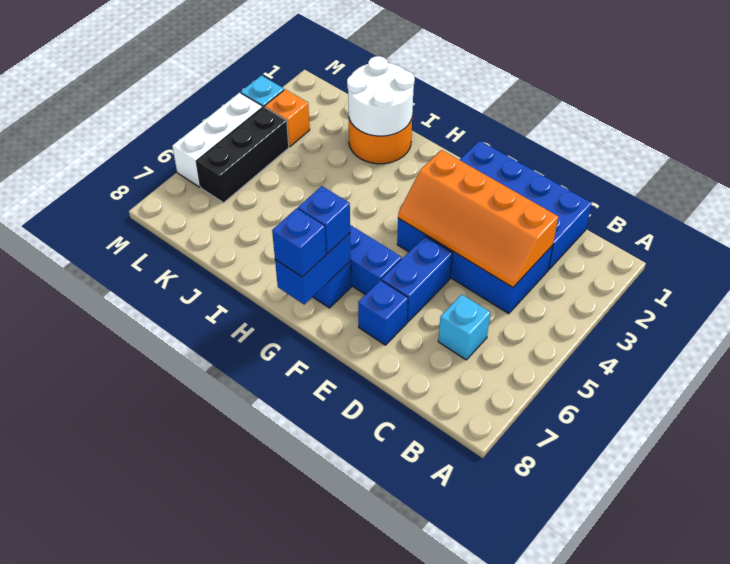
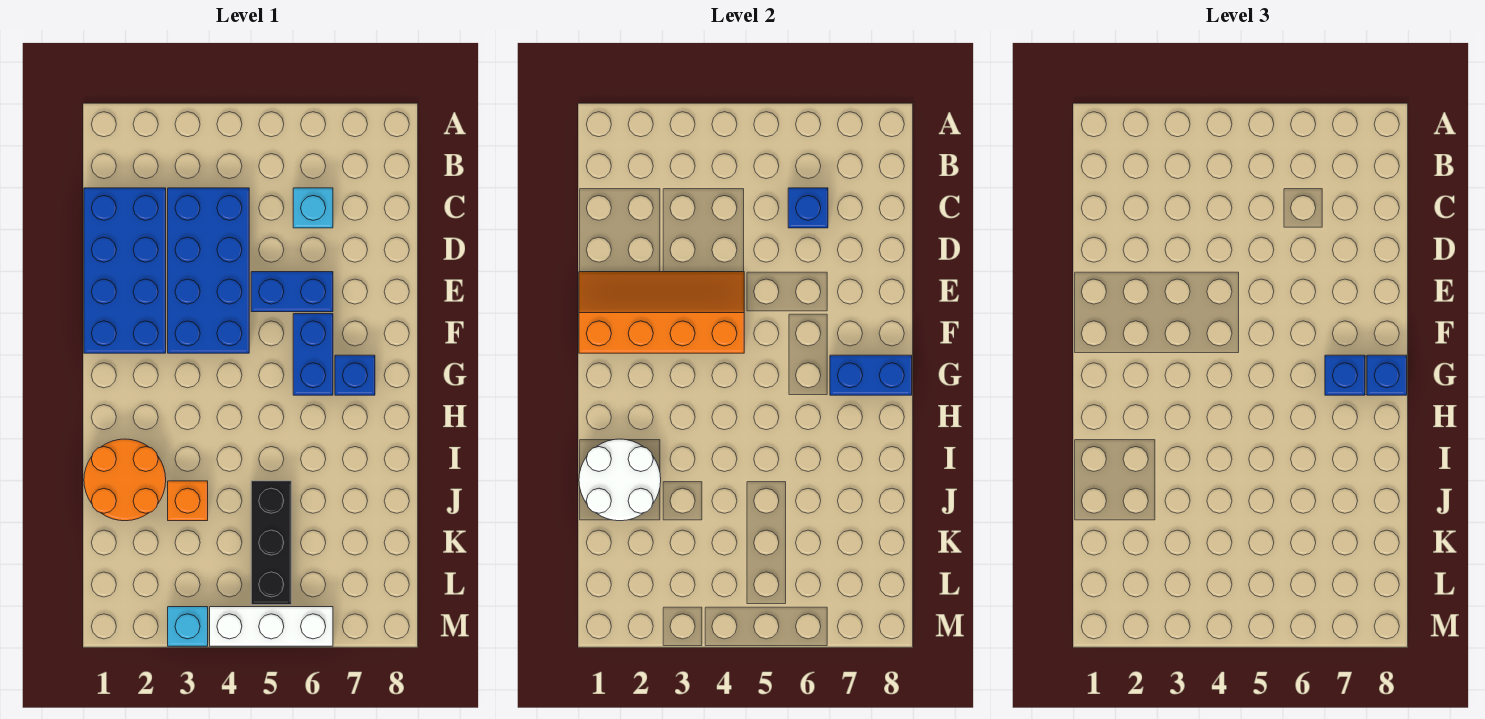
orange 2x4 slope [398,150,559,287] -> orange 2x4 slope turned to [579,272,744,353]
blue 1x1 brick [358,280,408,345] -> blue 1x1 brick moved to [788,188,828,228]
orange 1x1 brick [265,89,310,147] -> orange 1x1 brick moved to [168,481,208,521]
black 1x3 brick [196,107,289,203] -> black 1x3 brick turned to [251,481,291,605]

